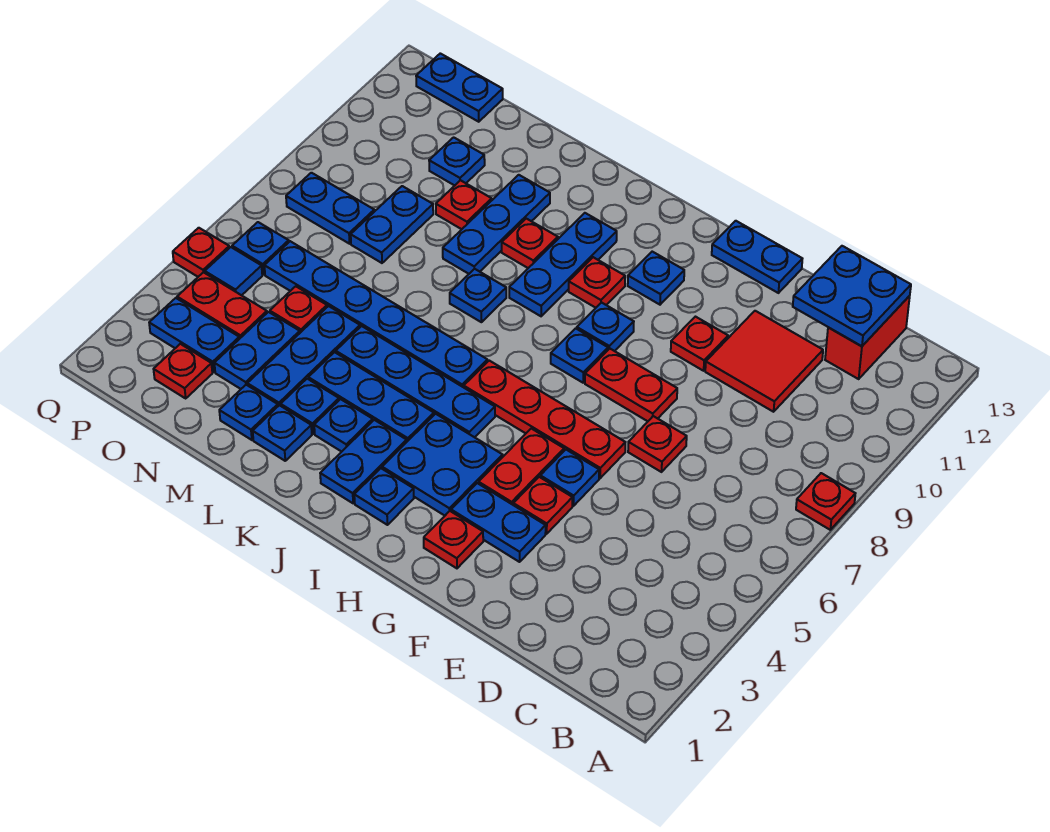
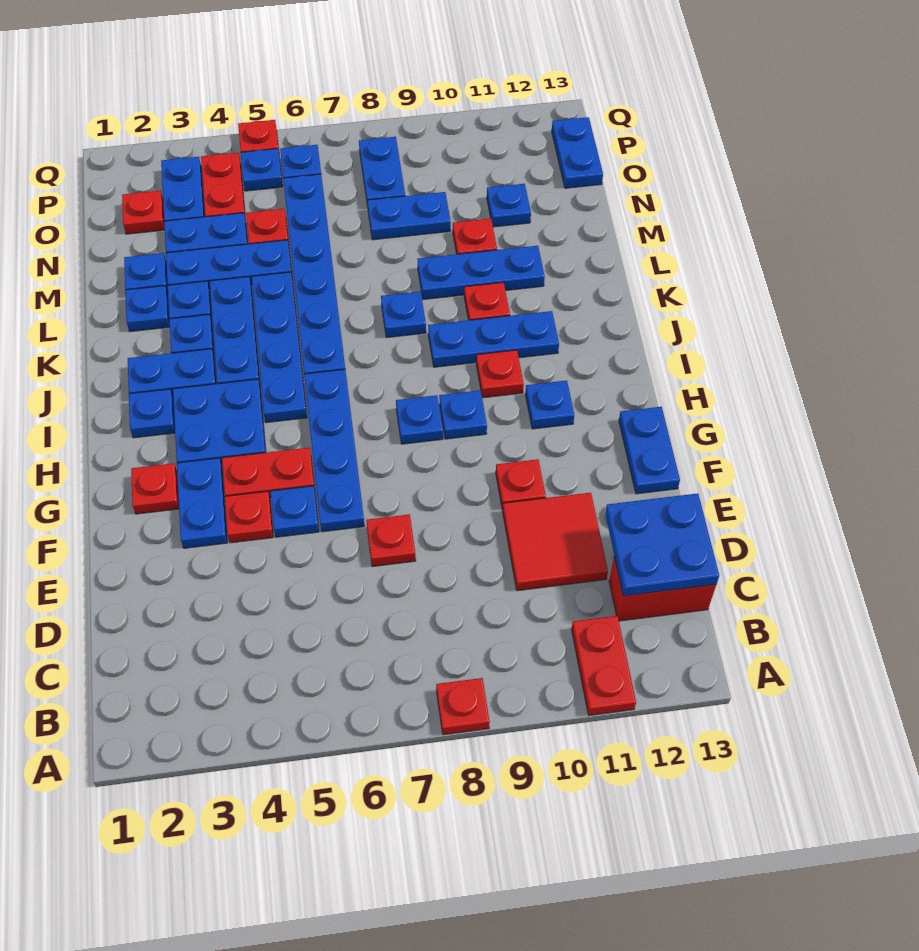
red 1x4 plate [464,361,625,478] -> blue 1x4 plate [304,369,365,532]
red 1x2 plate [585,349,677,421] -> red 1x2 plate moved to [572,616,636,715]
blue 1x1 tile [205,247,262,295] -> blue 1x1 plate [241,149,283,191]

